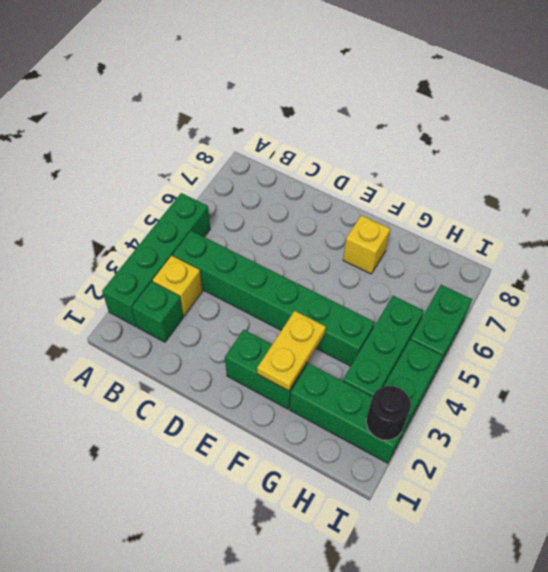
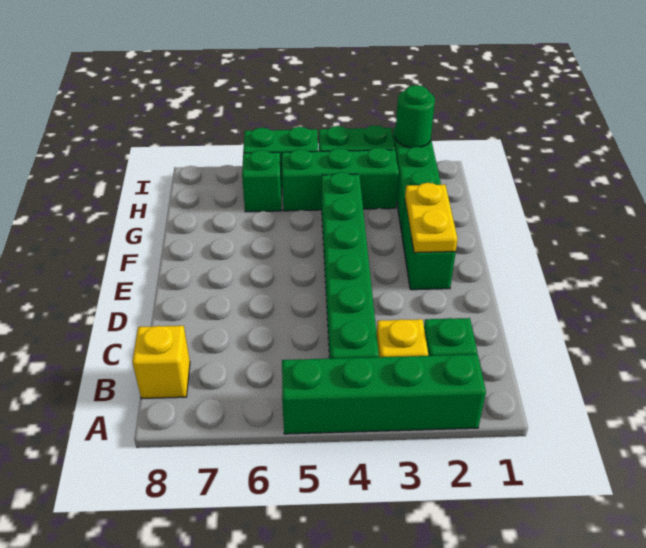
yellow 1x2 plate [257,311,326,391] -> yellow 1x2 plate turned to [405,183,458,253]
yellow 1x1 brick [343,215,390,274] -> yellow 1x1 brick moved to [132,326,190,399]
none -> green 1x1 brick [242,150,282,212]
black 1x1 round brick [366,386,411,440] -> green 1x1 round brick [395,85,435,148]

